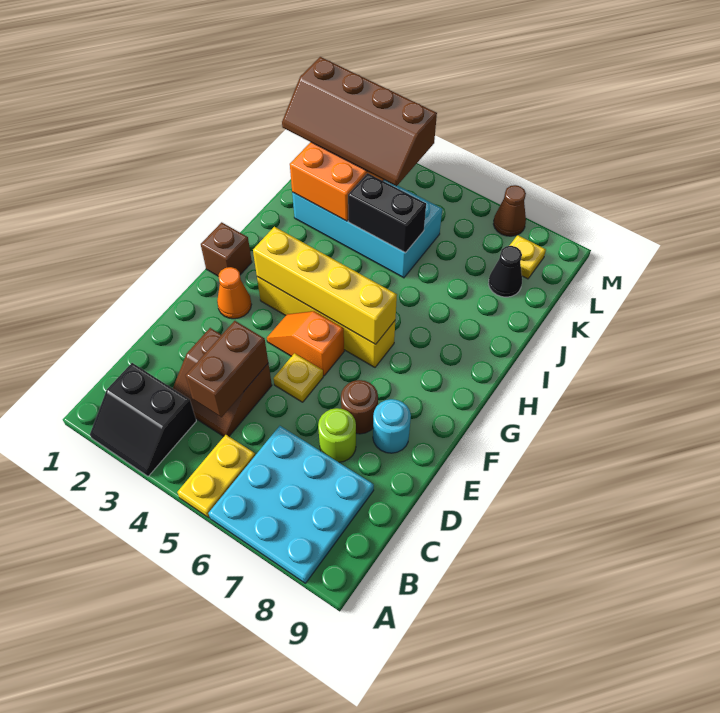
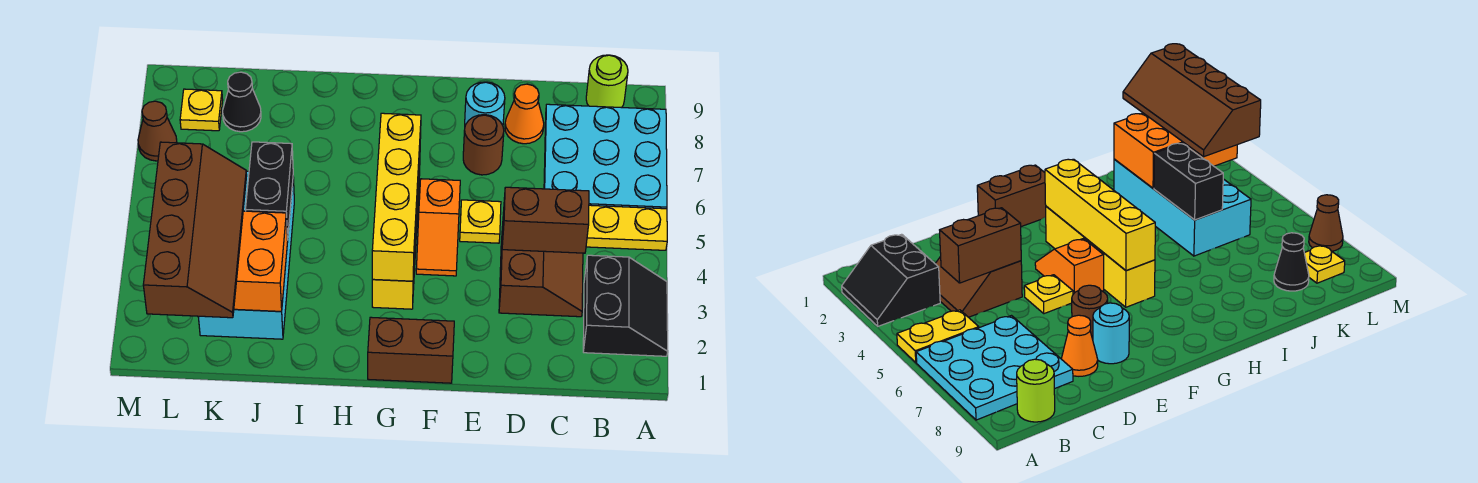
lime 1x1 round brick [318,408,356,462] -> lime 1x1 round brick moved to [586,55,628,108]
orange 1x1 cone [217,267,251,319] -> orange 1x1 cone moved to [505,84,544,144]
brown 1x1 brick [201,222,252,276] -> brown 1x2 brick [368,317,454,383]

